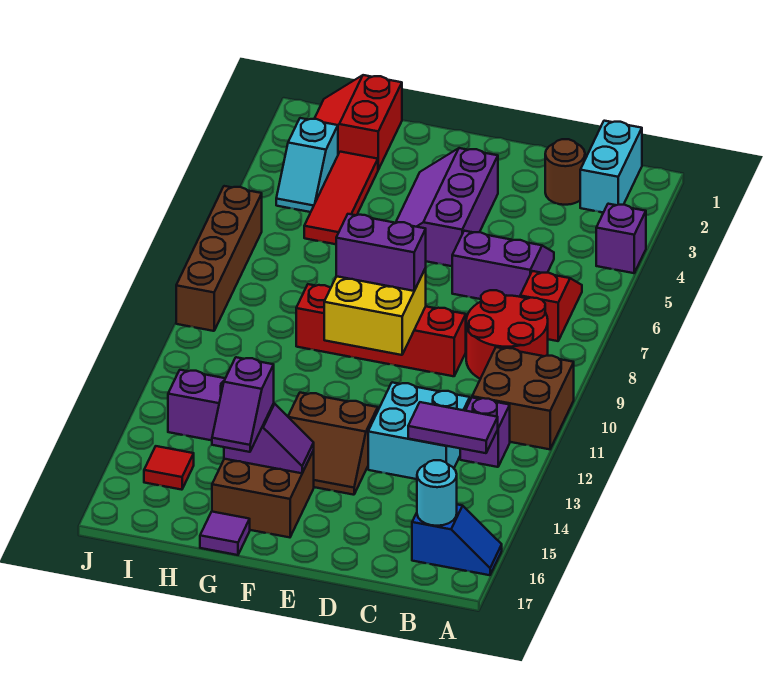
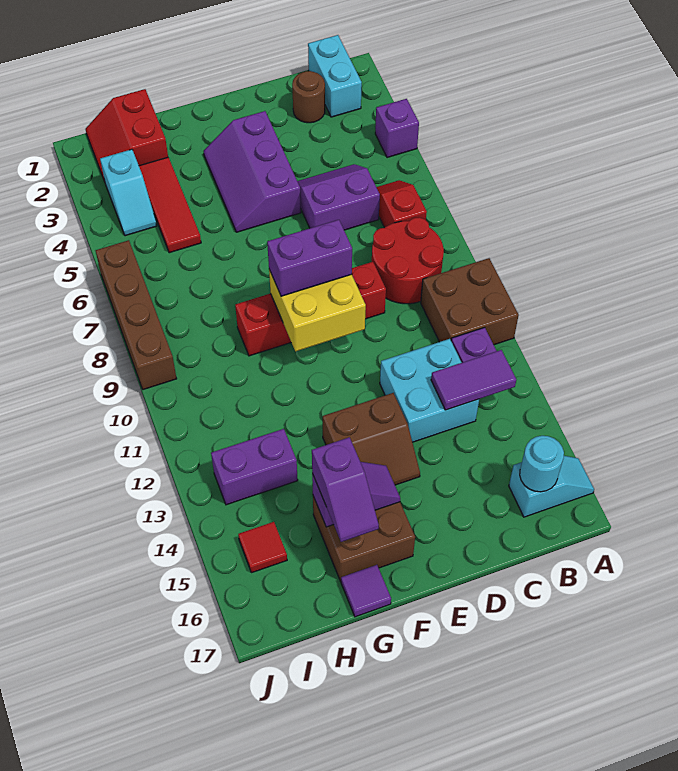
blue 1x2 slope [412,505,502,575] -> cyan 1x2 slope [509,456,594,517]

